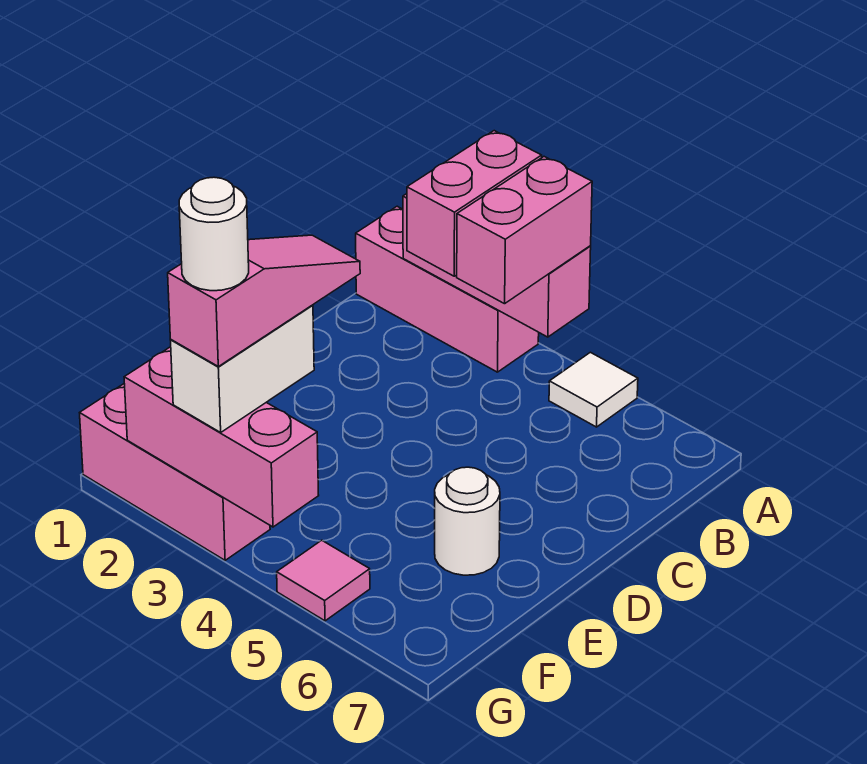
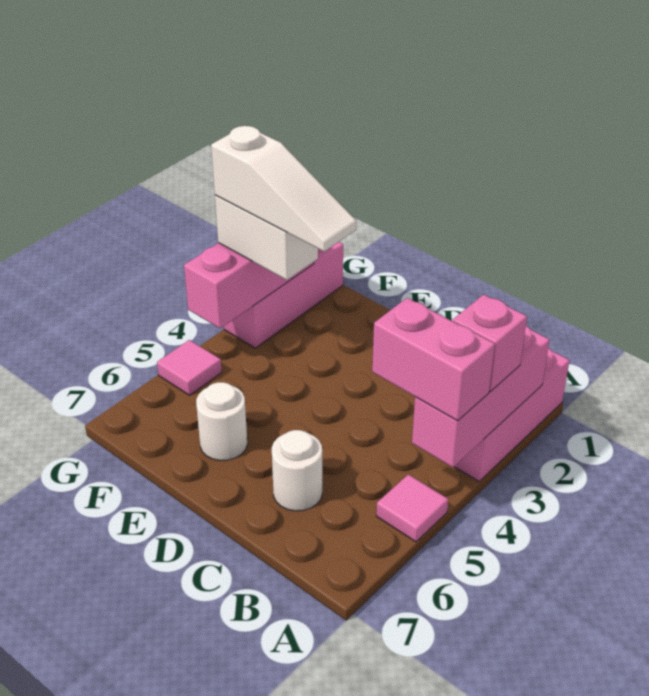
pink 1x2 brick [407,131,542,276] -> pink 1x1 brick [453,294,527,391]
white 1x1 tile [549,352,638,427] -> pink 1x1 tile [376,474,448,542]
pink 1x3 slope [168,235,360,366] -> white 1x3 slope [211,126,356,251]
white 1x1 round brick [179,177,249,291] -> white 1x1 round brick moved to [272,430,322,511]

